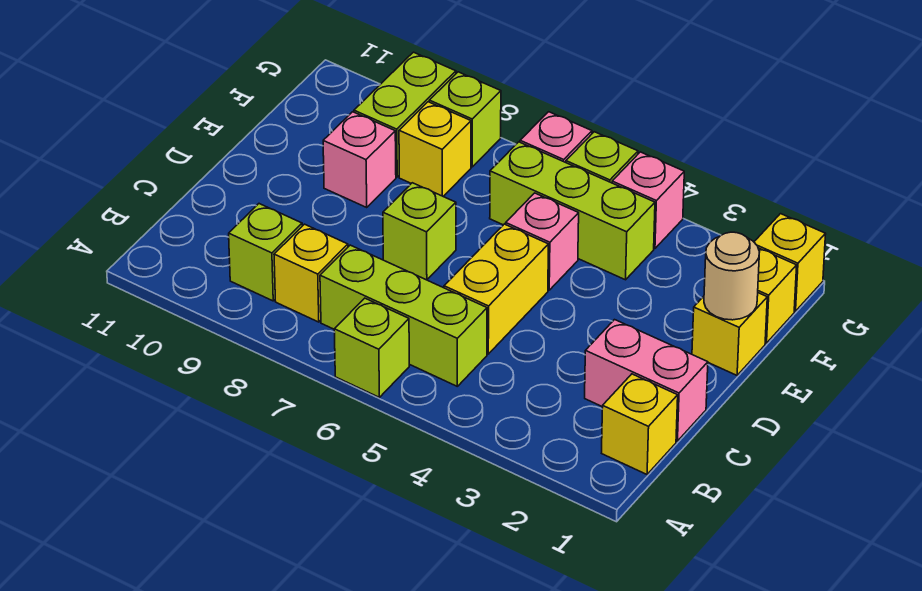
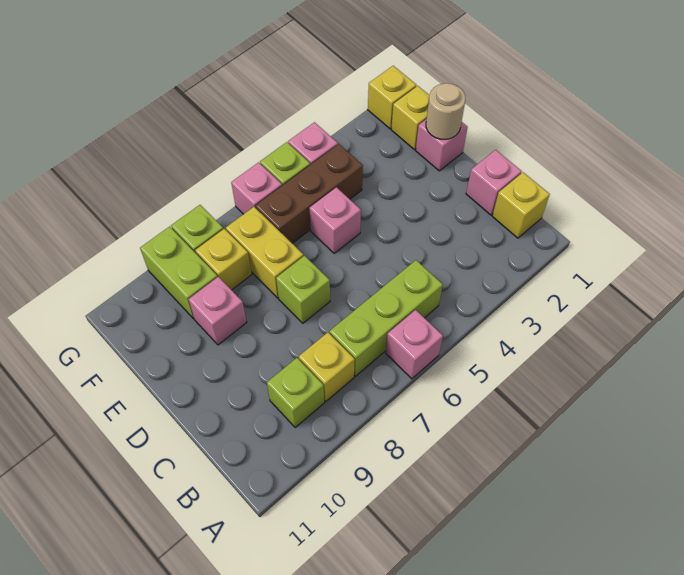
lime 1x1 brick [334,298,409,397] -> pink 1x1 brick [386,310,443,379]
pink 1x2 brick [585,320,708,441] -> pink 1x1 brick [466,150,522,215]
yellow 1x2 brick [444,224,549,354] -> yellow 1x2 brick moved to [226,207,303,298]
yellow 1x1 brick [692,293,767,375] -> pink 1x1 brick [416,120,468,171]
lime 1x3 brick [490,142,655,280] -> brown 1x3 brick [256,144,363,243]

